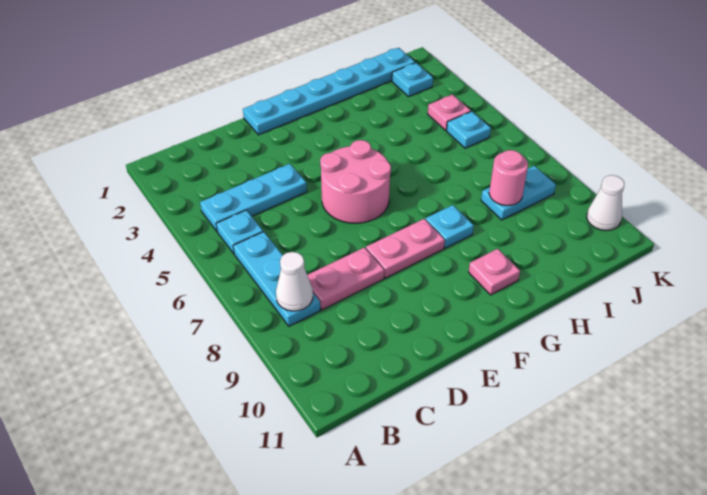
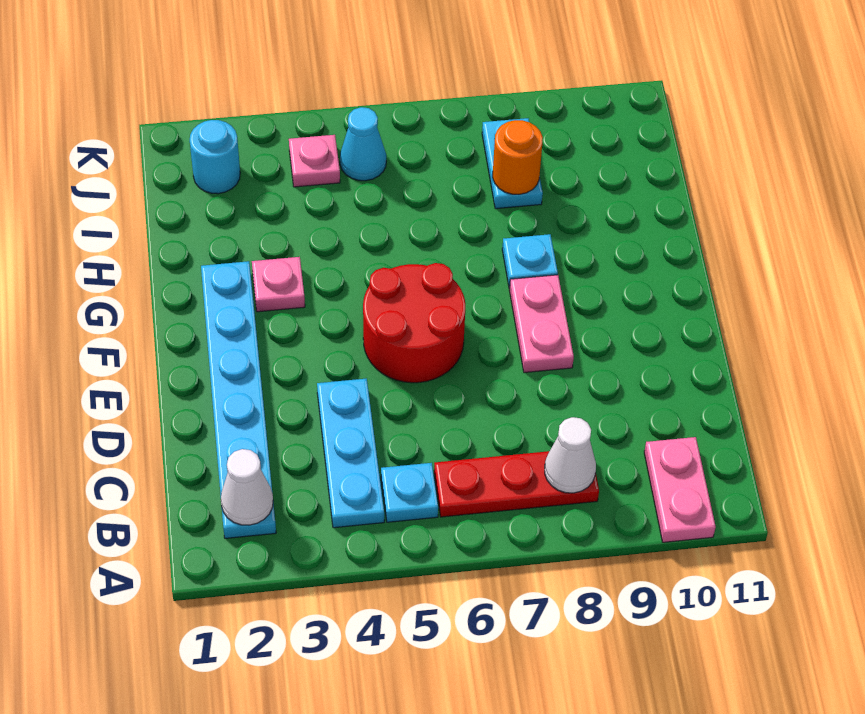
cyan 1x3 plate [233,232,320,326] -> red 1x3 plate [434,451,599,517]
pink 1x2 plate [307,248,384,310] -> pink 1x2 plate moved to [644,437,716,542]
cyan 1x6 plate [243,48,415,135] -> cyan 1x6 plate moved to [201,261,276,538]
pink 2x2 round brick [320,140,391,223] -> red 2x2 round brick [363,263,465,383]
pink 1x1 plate [469,249,520,295] -> pink 1x1 plate moved to [252,257,305,312]
pink 1x1 round brick [489,150,528,206] -> orange 1x1 round brick [493,120,543,194]
cyan 1x1 plate [392,63,433,97] -> cyan 1x1 round brick [190,120,240,194]
cyan 1x1 plate [447,111,491,148] -> cyan 1x1 cone [340,107,386,181]
white 1x1 cone [587,175,624,231] -> white 1x1 cone moved to [221,449,273,525]

